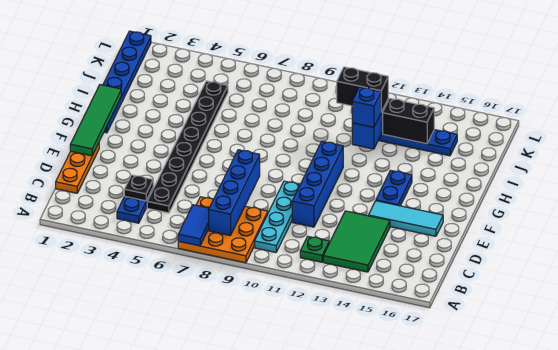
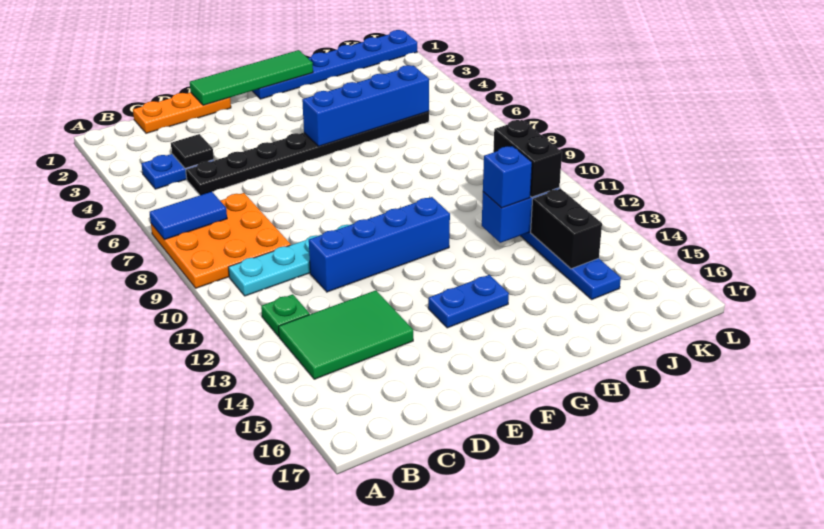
blue 1x4 brick [209,150,260,235] -> blue 1x4 brick moved to [302,65,429,146]
black 1x1 plate [124,175,153,201] -> black 1x1 tile [171,134,214,168]
cyan 1x3 tile [368,201,443,236] -> none

